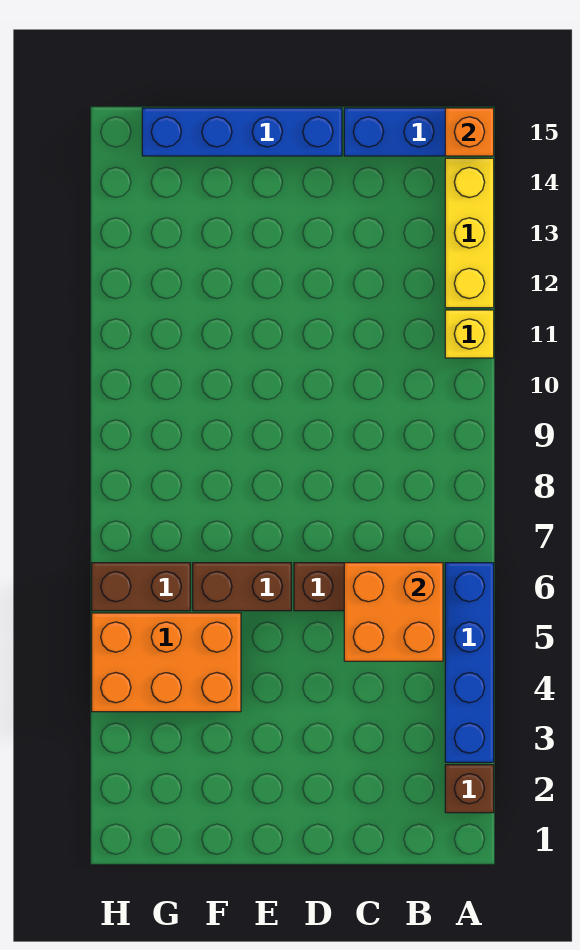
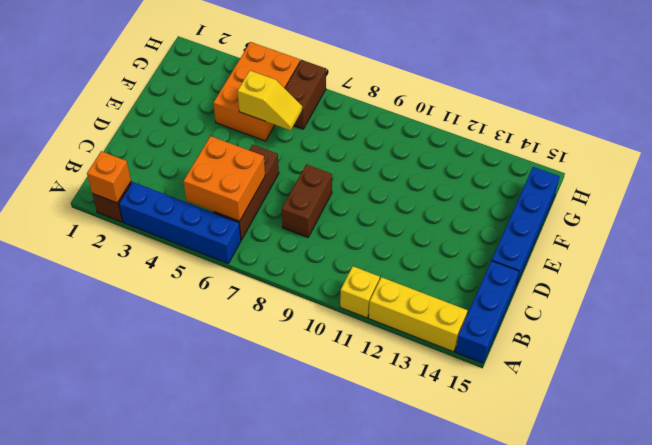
orange 1x1 brick [445,108,494,156] -> orange 1x1 brick moved to [87,151,131,203]
brown 1x2 brick [193,563,291,611] -> brown 1x2 brick moved to [282,164,332,237]
none -> yellow 1x2 slope [238,71,302,130]

